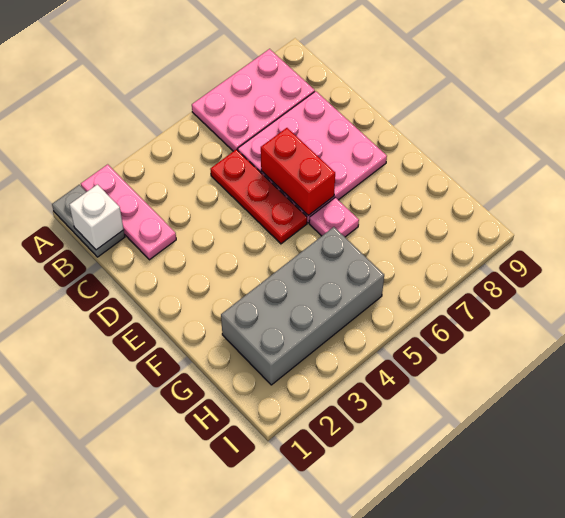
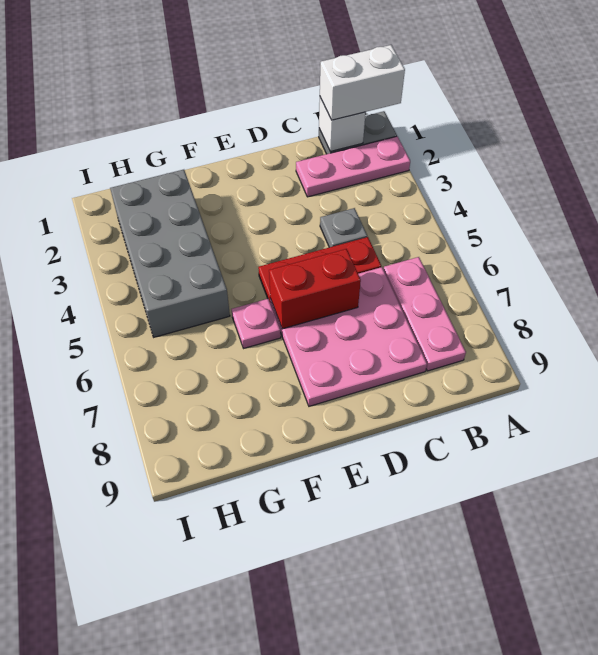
none -> white 1x2 brick [320,45,405,120]
pink 2x3 plate [192,49,315,151] -> pink 1x3 plate [384,257,466,371]
none -> grey 1x1 plate [320,208,367,247]

